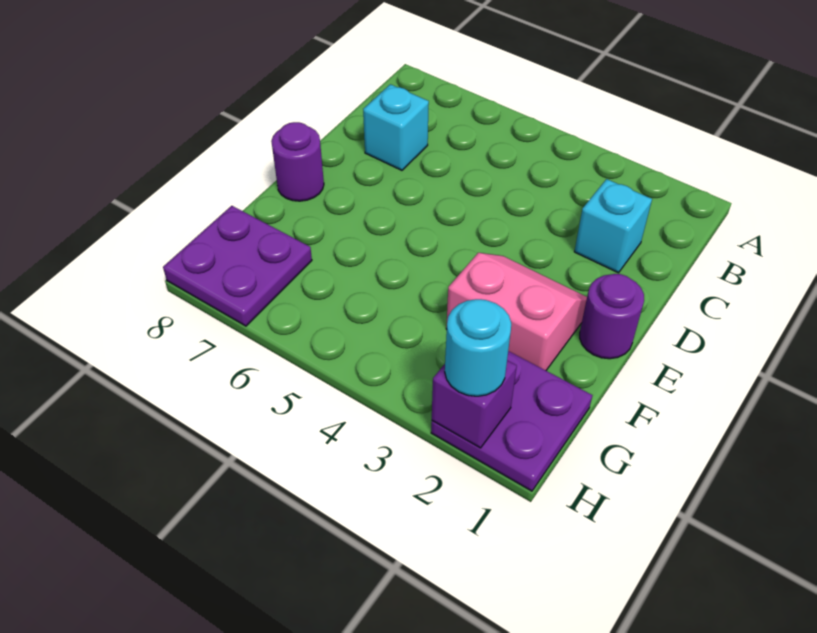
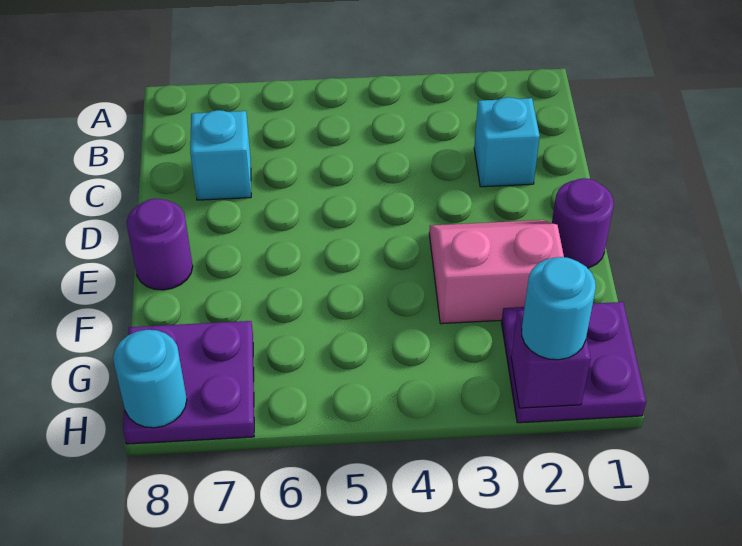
none -> cyan 1x1 round brick [113,330,187,428]

